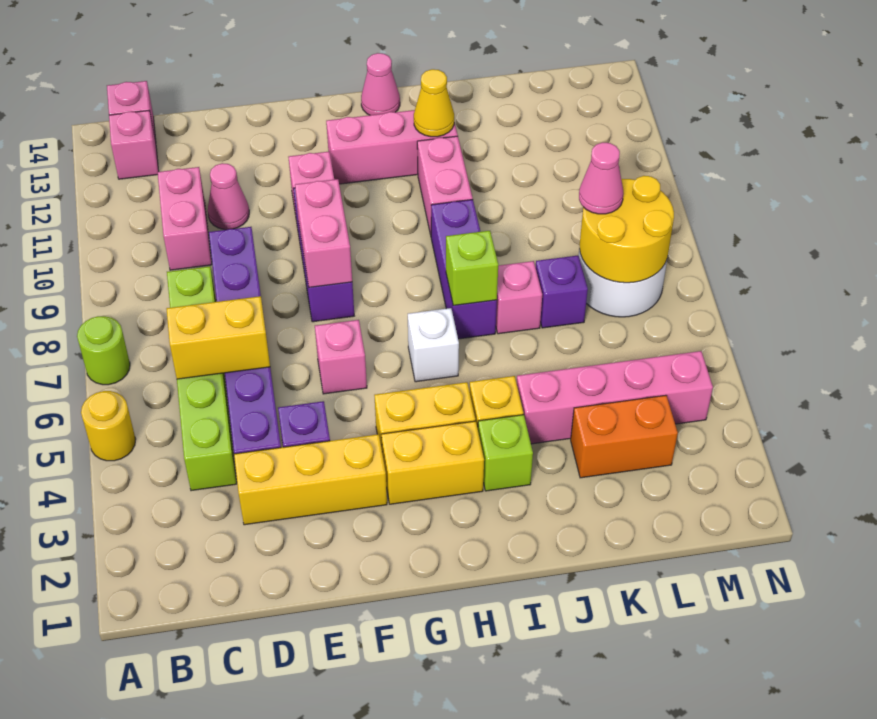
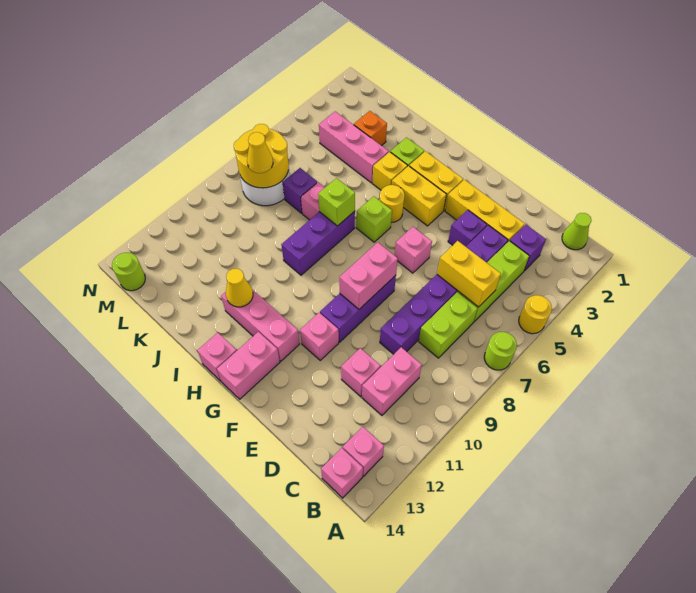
none -> lime 1x1 cone [562,213,591,250]
none -> purple 1x1 brick [510,225,546,271]
pink 1x1 cone [208,163,249,230] -> pink 1x1 brick [341,348,380,397]
none -> yellow 1x1 round brick [379,185,405,222]
white 1x1 brick [408,308,459,382] -> lime 1x1 brick [356,196,392,242]
pink 1x1 cone [361,53,400,115] -> pink 1x1 brick [197,333,237,381]
pink 1x2 brick [417,136,473,235] -> pink 1x2 brick moved to [217,332,280,399]
pink 1x4 brick [517,351,713,444] -> pink 1x3 brick [319,111,389,183]
orange 1x2 brick [571,395,678,478] -> orange 1x1 brick [354,111,387,146]
pink 1x1 cone [579,142,624,214] -> yellow 1x1 cone [247,132,273,173]
none -> lime 1x1 round brick [112,253,145,291]

